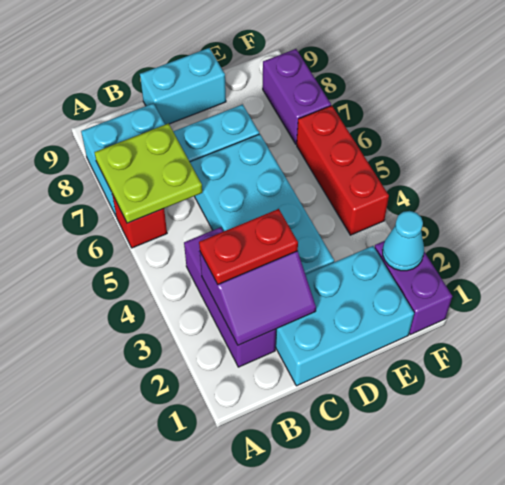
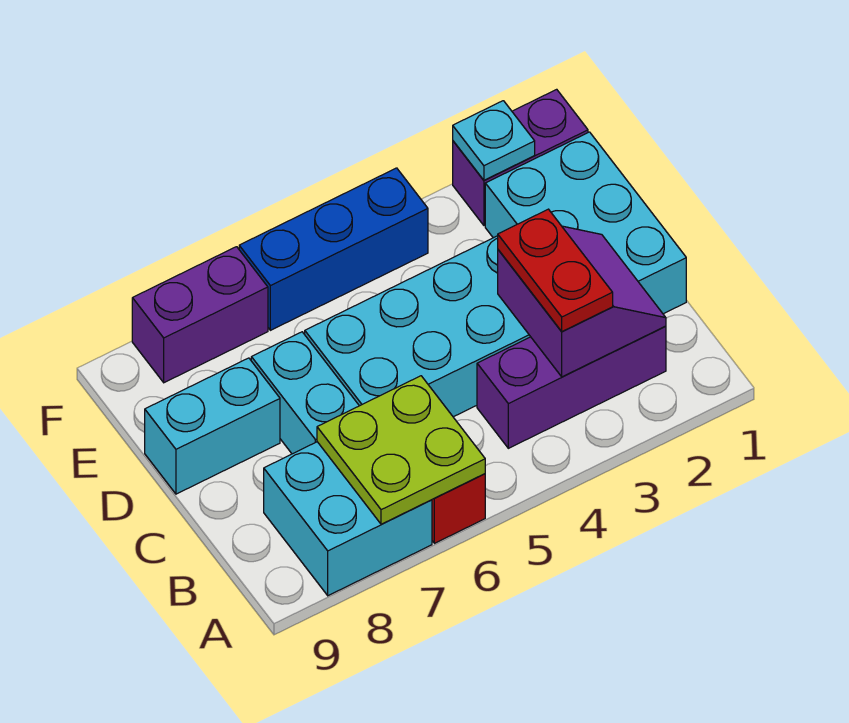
cyan 1x2 brick [140,48,226,125] -> cyan 1x2 brick turned to [145,358,280,494]
cyan 1x1 cone [383,211,424,271] -> cyan 1x1 plate [453,101,535,180]
red 1x3 brick [297,106,389,235] -> blue 1x3 brick [239,168,428,330]

